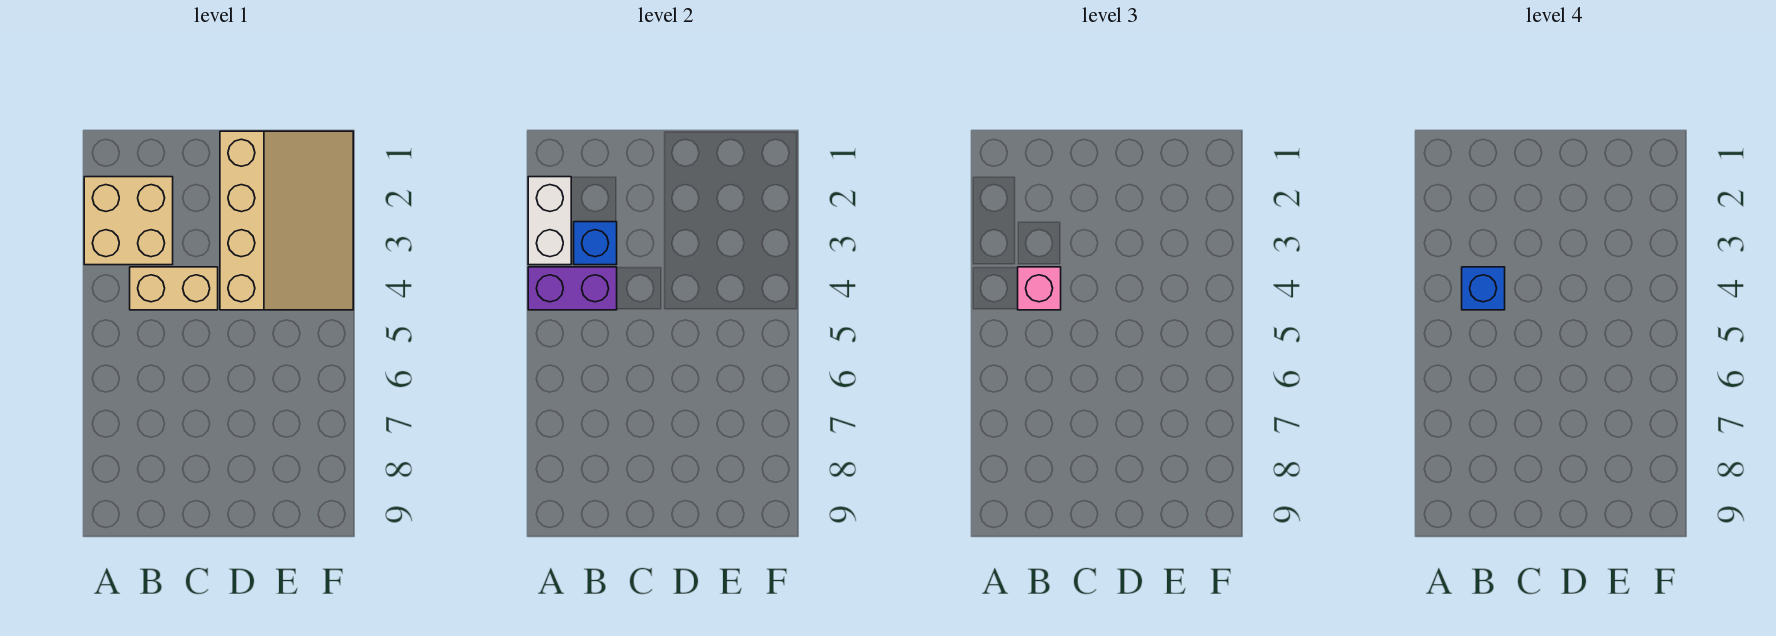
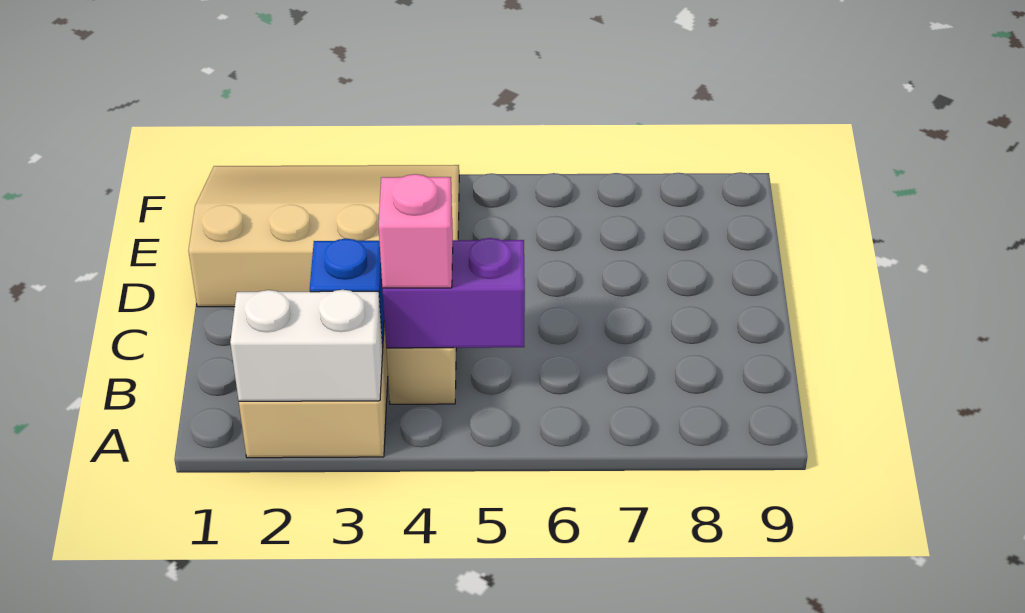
purple 1x2 brick [528,267,617,310] -> purple 1x2 brick turned to [383,238,525,348]
blue 1x1 brick [1462,267,1505,310] -> none

